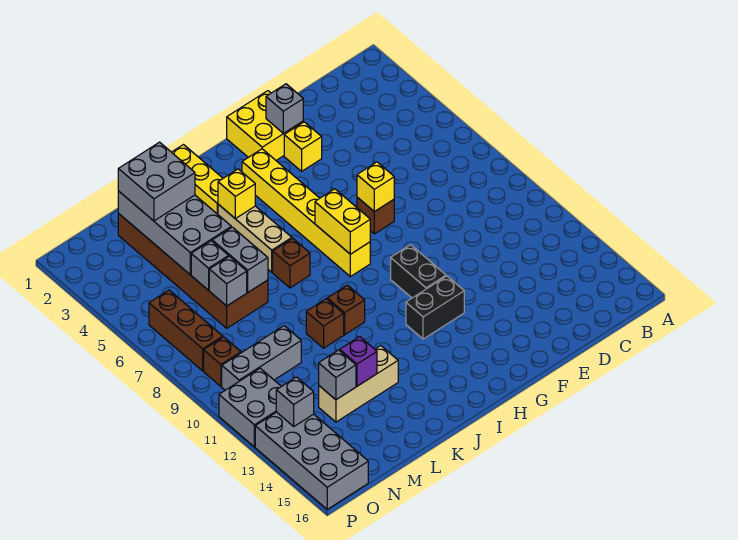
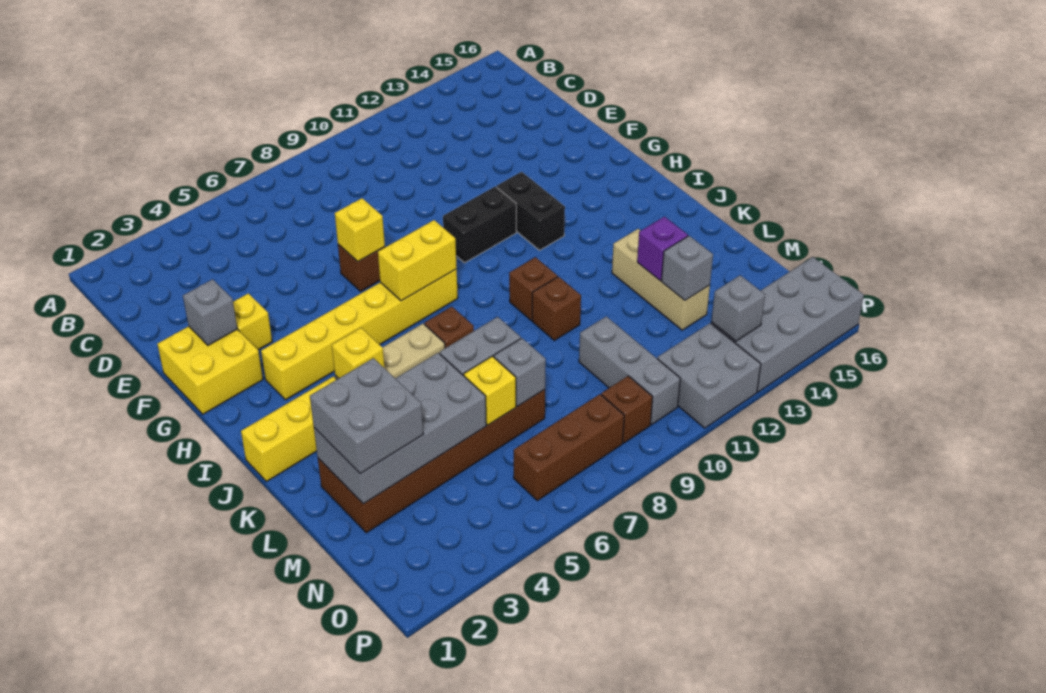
grey 1x1 brick [191,241,229,290] -> yellow 1x1 brick [464,356,516,425]

